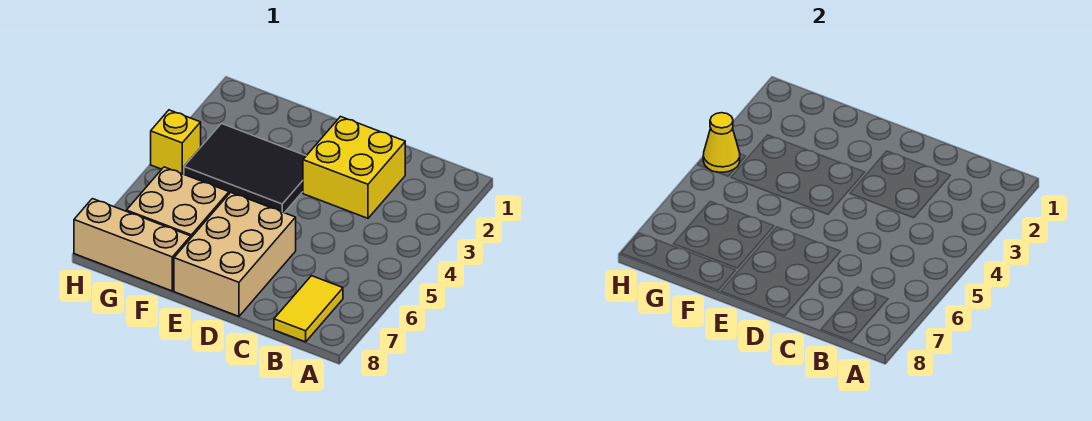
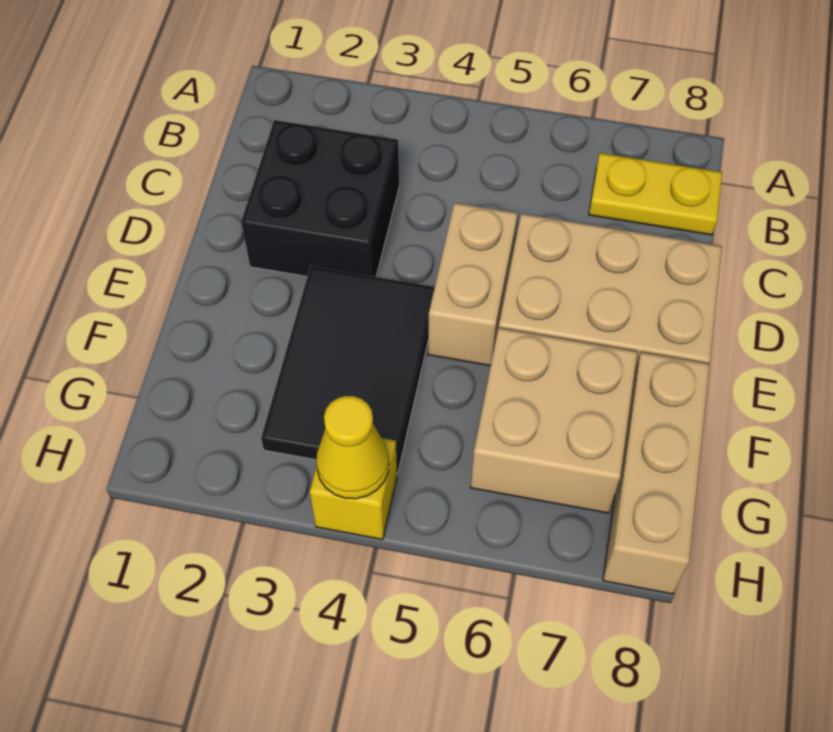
yellow 1x2 tile [274,276,343,342] -> yellow 1x2 plate [589,153,722,235]
yellow 2x2 brick [303,117,405,218] -> black 2x2 brick [241,120,399,277]
none -> tan 1x2 brick [428,203,518,366]

